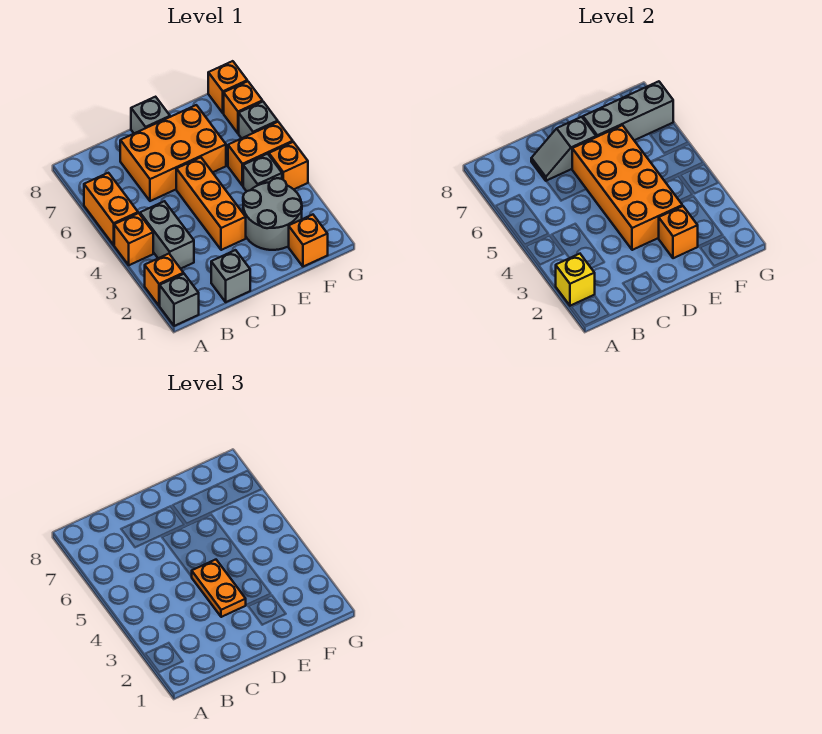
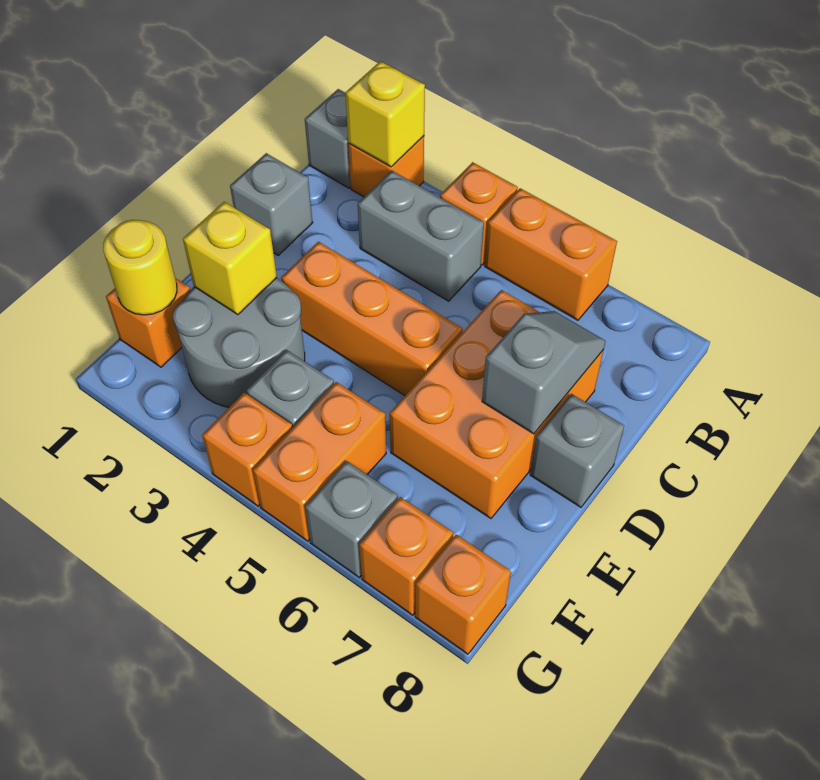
orange 2x4 brick [572,125,682,250] -> none
orange 1x2 plate [191,560,246,617] -> none
orange 1x1 brick [659,206,698,258] -> yellow 1x1 brick [183,202,277,315]
grey 1x3 brick [583,81,673,140] -> none
none -> yellow 1x1 round brick [103,220,177,315]

